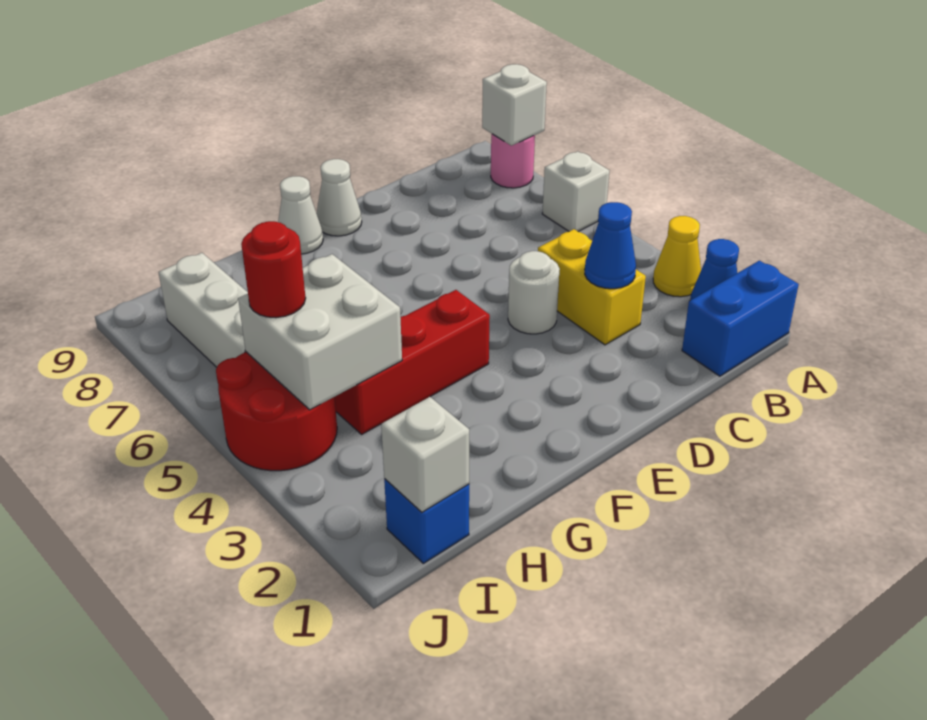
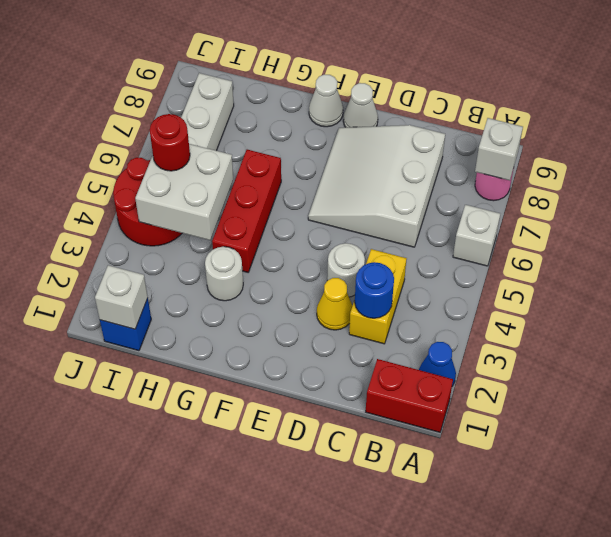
blue 1x2 brick [682,261,799,376] -> red 1x2 brick [366,359,453,432]
yellow 1x1 cone [653,216,701,297] -> yellow 1x1 cone moved to [317,278,352,330]
blue 1x1 cone [585,202,636,289] -> blue 1x1 round brick [355,262,394,318]
none -> white 3x3 slope [308,125,445,247]
red 1x3 brick [335,290,490,434] -> red 1x3 brick turned to [212,150,281,272]
none -> white 1x1 round brick [205,247,243,301]

